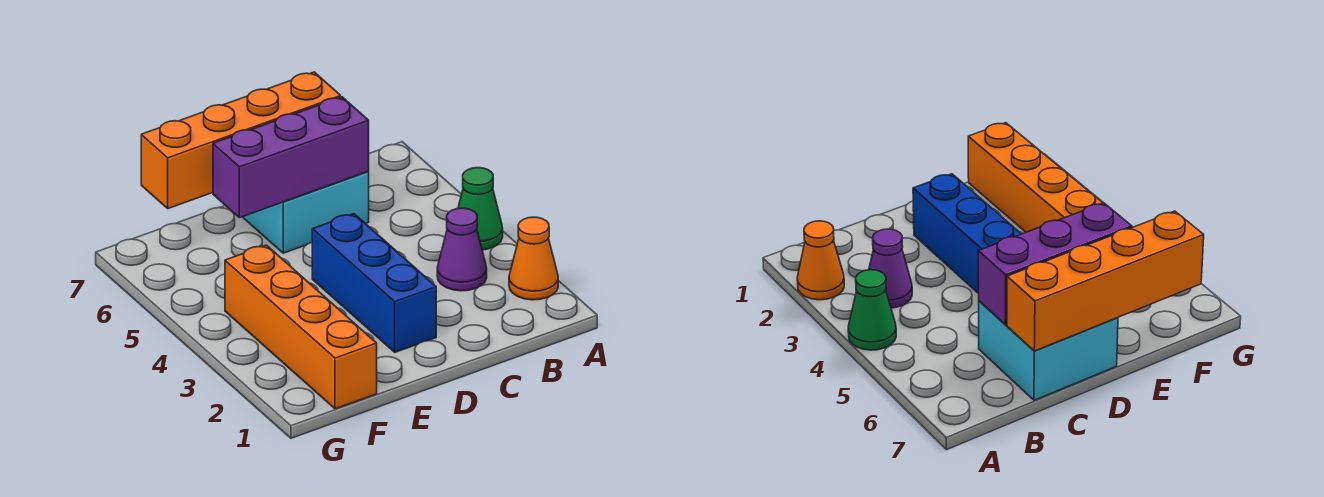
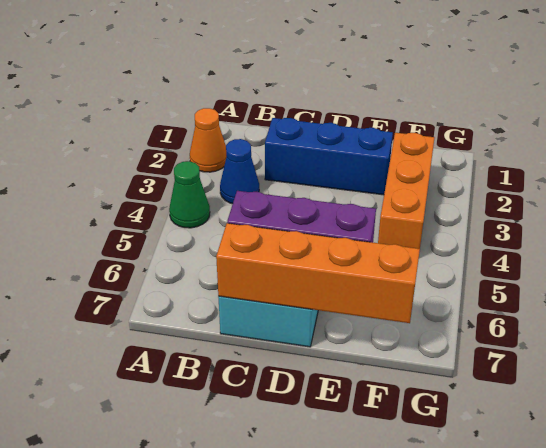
purple 1x1 cone [437,208,487,291] -> blue 1x1 cone [220,139,259,204]
blue 1x3 brick [312,214,436,352] -> blue 1x3 brick turned to [265,118,393,195]
orange 1x4 brick [225,245,377,409] -> orange 1x3 brick [378,133,434,249]

